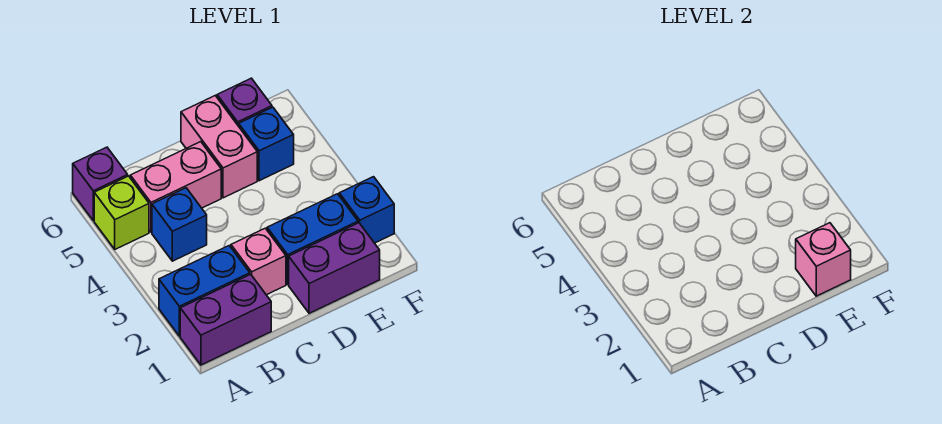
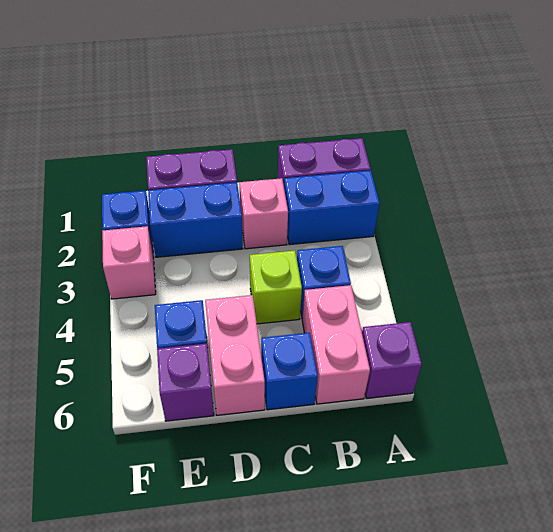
lime 1x1 brick [94,176,149,249] -> lime 1x1 brick moved to [250,250,302,324]
pink 1x2 brick [130,142,221,232] -> pink 1x2 brick turned to [302,285,370,404]
none -> blue 1x1 brick [261,333,318,410]
pink 1x1 brick [796,223,851,296] -> pink 1x1 brick moved to [102,226,156,299]

